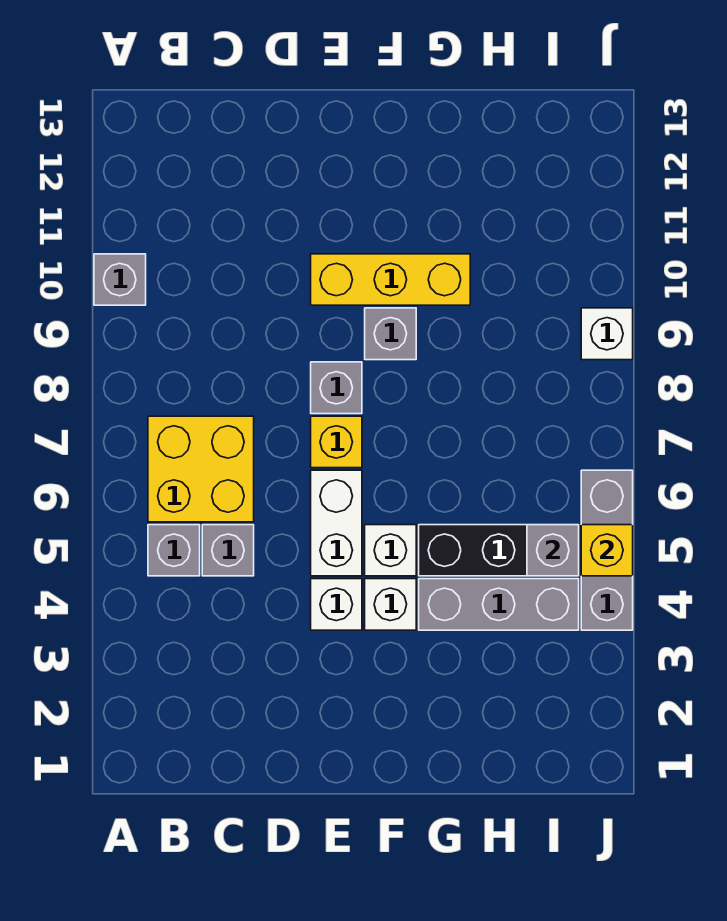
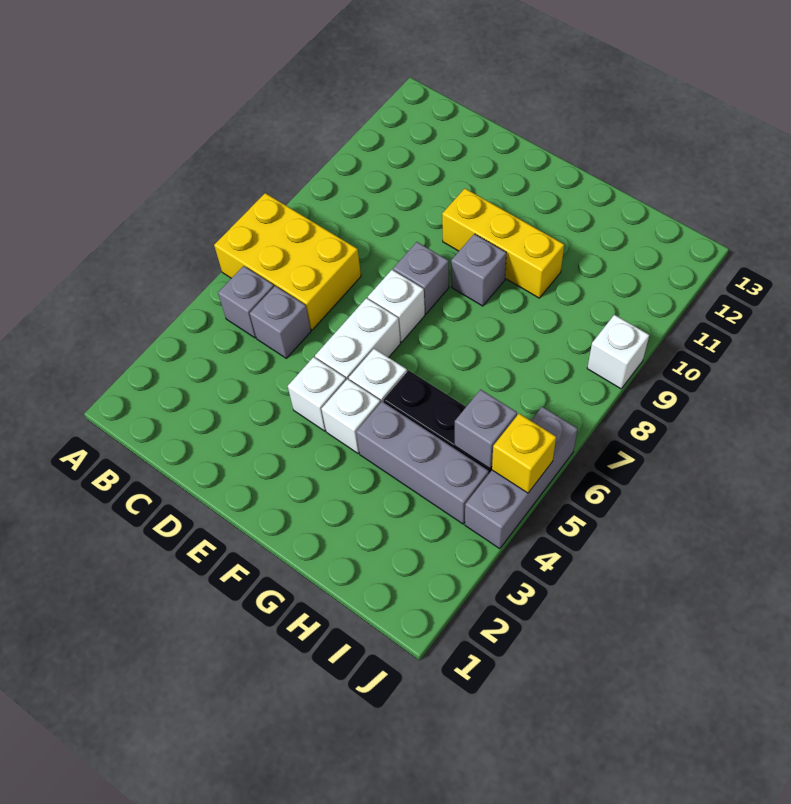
grey 1x1 brick [94,254,146,305] -> none
yellow 2x2 brick [148,416,254,522] -> yellow 2x3 brick [214,193,361,330]
yellow 1x1 brick [311,416,362,468] -> white 1x1 brick [368,270,425,342]

